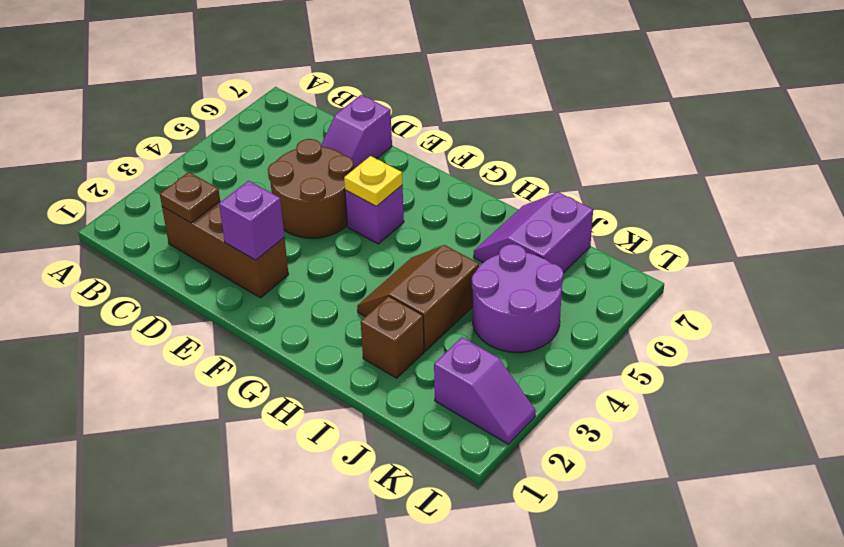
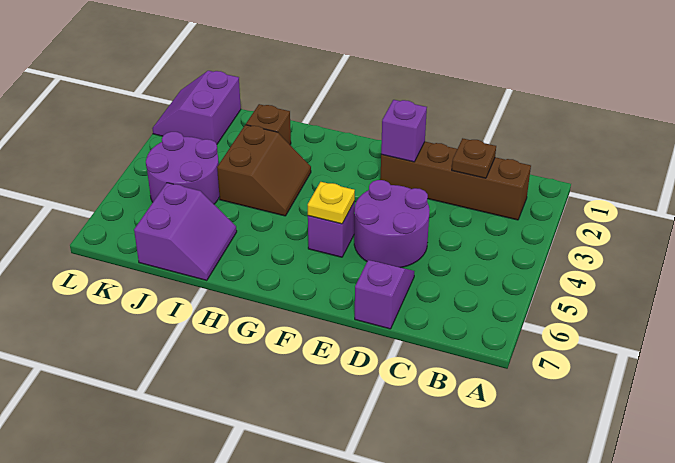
brown 1x3 brick [162,201,289,298] -> brown 1x4 brick [380,142,531,220]
brown 2x2 round brick [268,139,354,238] -> purple 2x2 round brick [354,180,430,267]
purple 1x2 slope [434,337,536,444] -> purple 2x2 slope [152,71,241,144]

